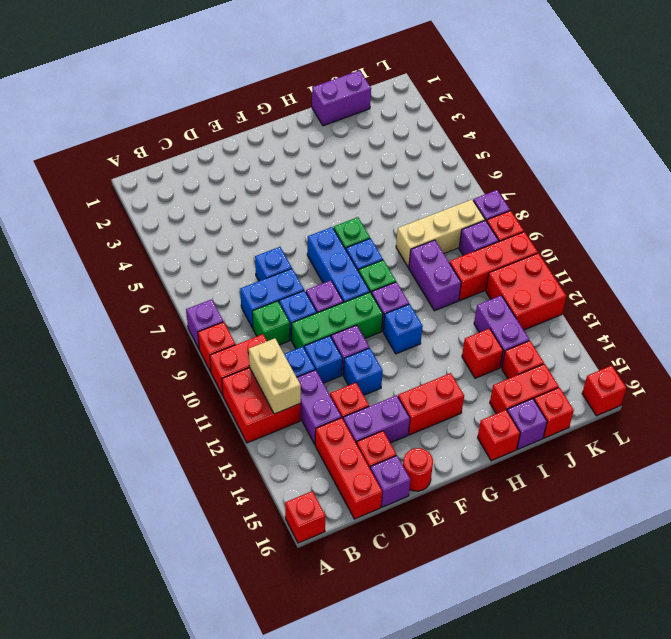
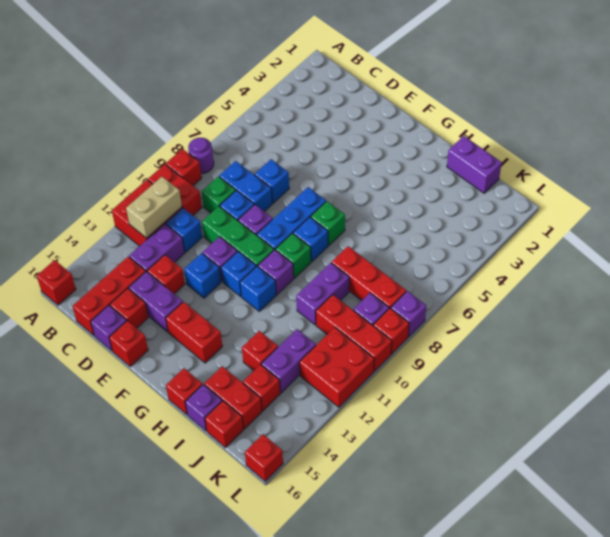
purple 1x1 brick [186,299,223,348] -> purple 1x1 round brick [188,138,214,174]
blue 1x1 brick [304,336,342,383] -> blue 1x1 brick moved to [221,251,256,296]
red 1x1 round brick [403,448,433,491] -> red 1x1 brick [109,321,148,366]
tan 1x3 brick [396,200,485,267] -> red 1x3 brick [332,246,406,308]

